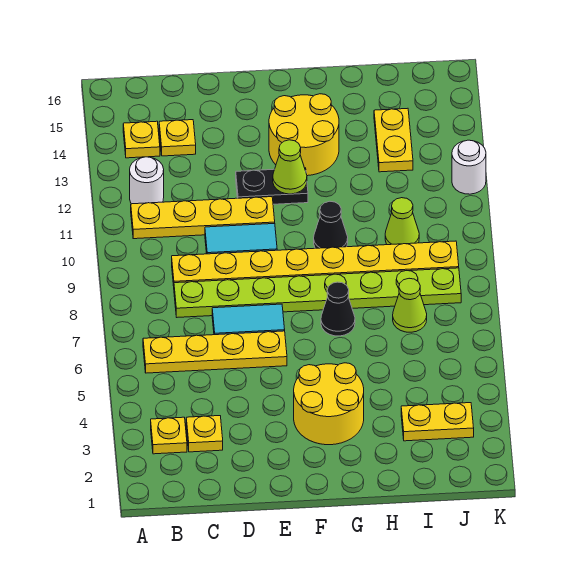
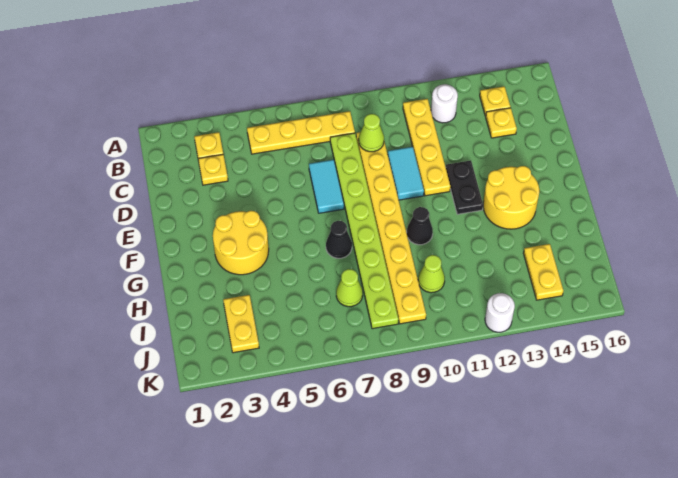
yellow 1x4 plate [143,331,287,373] -> yellow 1x4 plate turned to [247,111,355,154]
lime 1x1 cone [273,140,307,194] -> lime 1x1 cone moved to [359,114,384,152]
yellow 1x2 plate [374,108,413,172] -> yellow 1x2 plate turned to [523,244,563,300]

